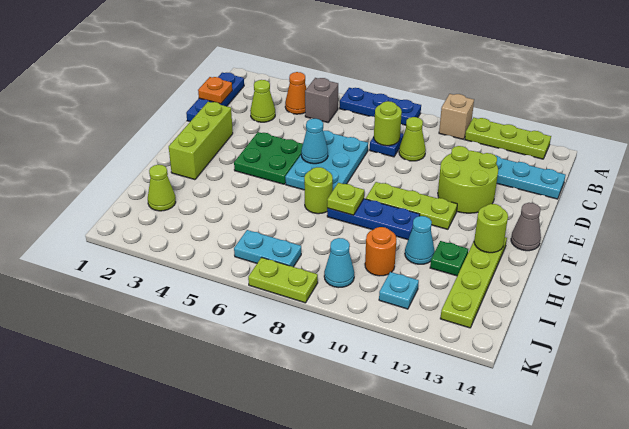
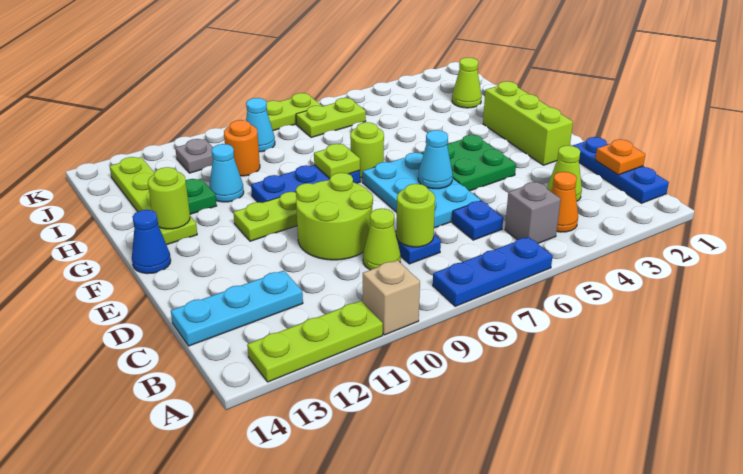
none -> blue 1x1 plate [452,201,503,240]
lime 2x2 round brick [438,146,498,213] -> lime 2x2 round brick moved to [296,173,373,260]
grey 1x1 cone [511,203,541,251] -> blue 1x1 cone [132,210,171,274]
cyan 1x2 plate [234,230,301,267] -> lime 1x2 plate [296,98,366,138]
cyan 1x1 plate [379,272,419,309] -> grey 1x1 plate [175,139,213,173]

